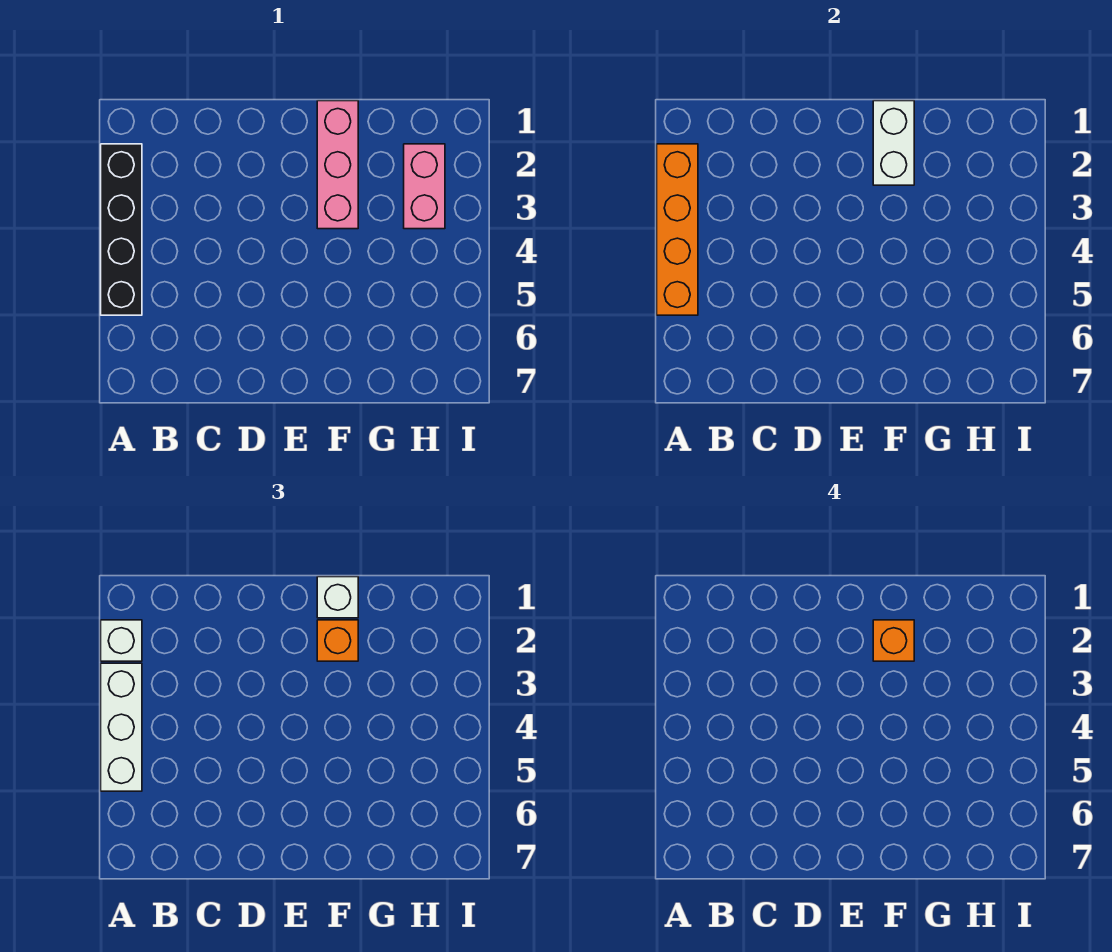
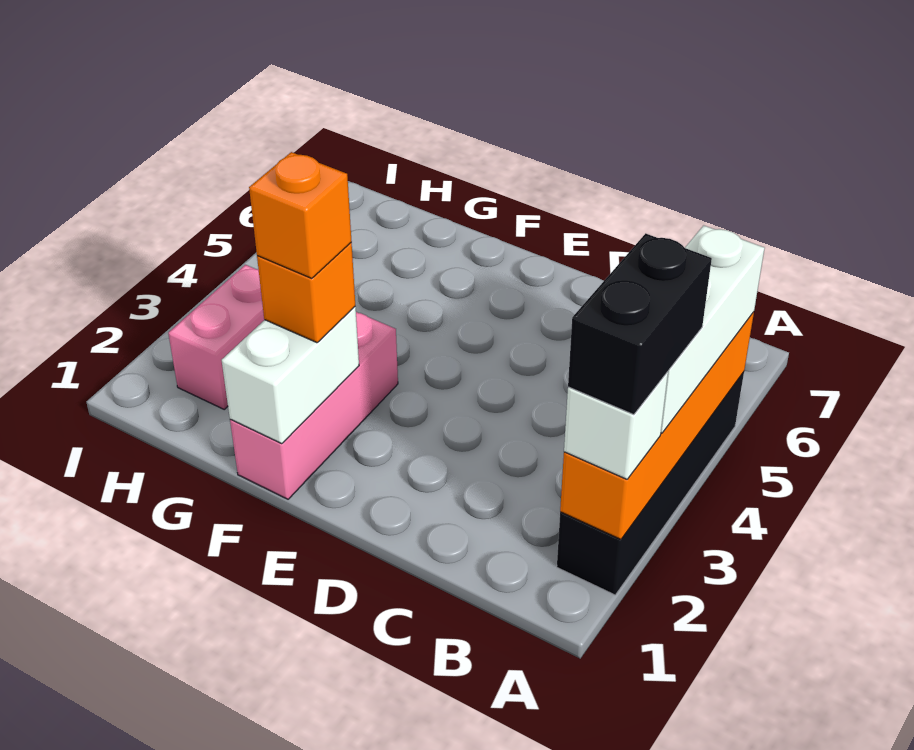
none -> black 1x2 brick [568,233,712,415]
white 1x1 brick [317,577,358,618] -> none

